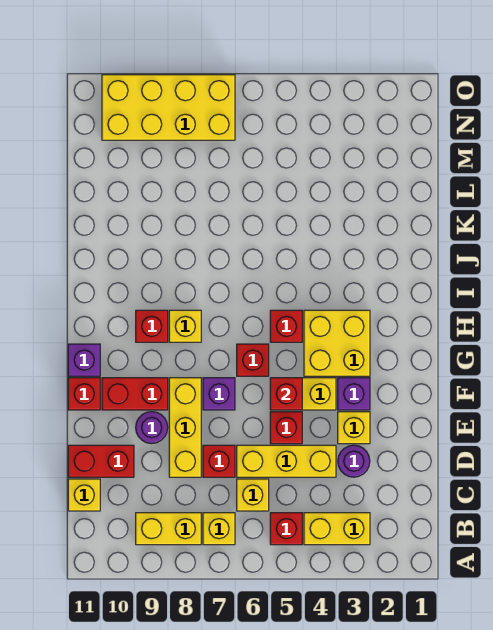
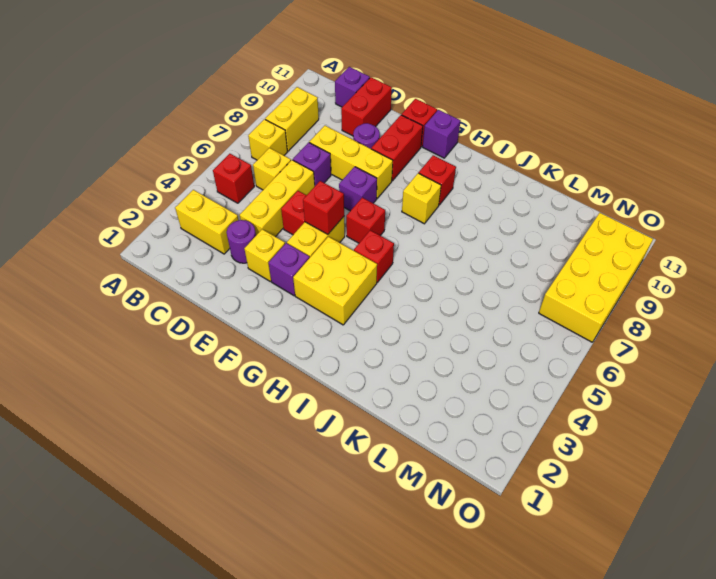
yellow 1x2 brick [304,513,370,545] -> yellow 1x2 brick turned to [175,190,239,254]
yellow 1x1 brick [68,479,100,511] -> purple 1x1 brick [335,67,370,107]
red 1x1 brick [203,445,235,477] -> purple 1x1 brick [293,142,331,186]

